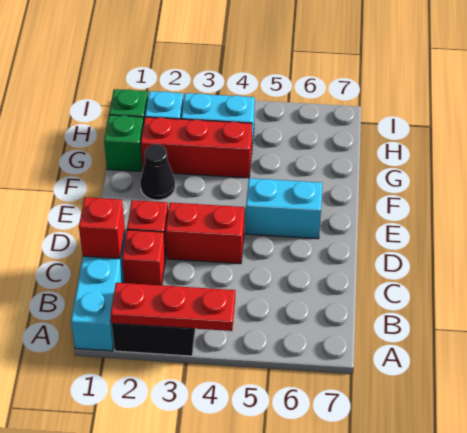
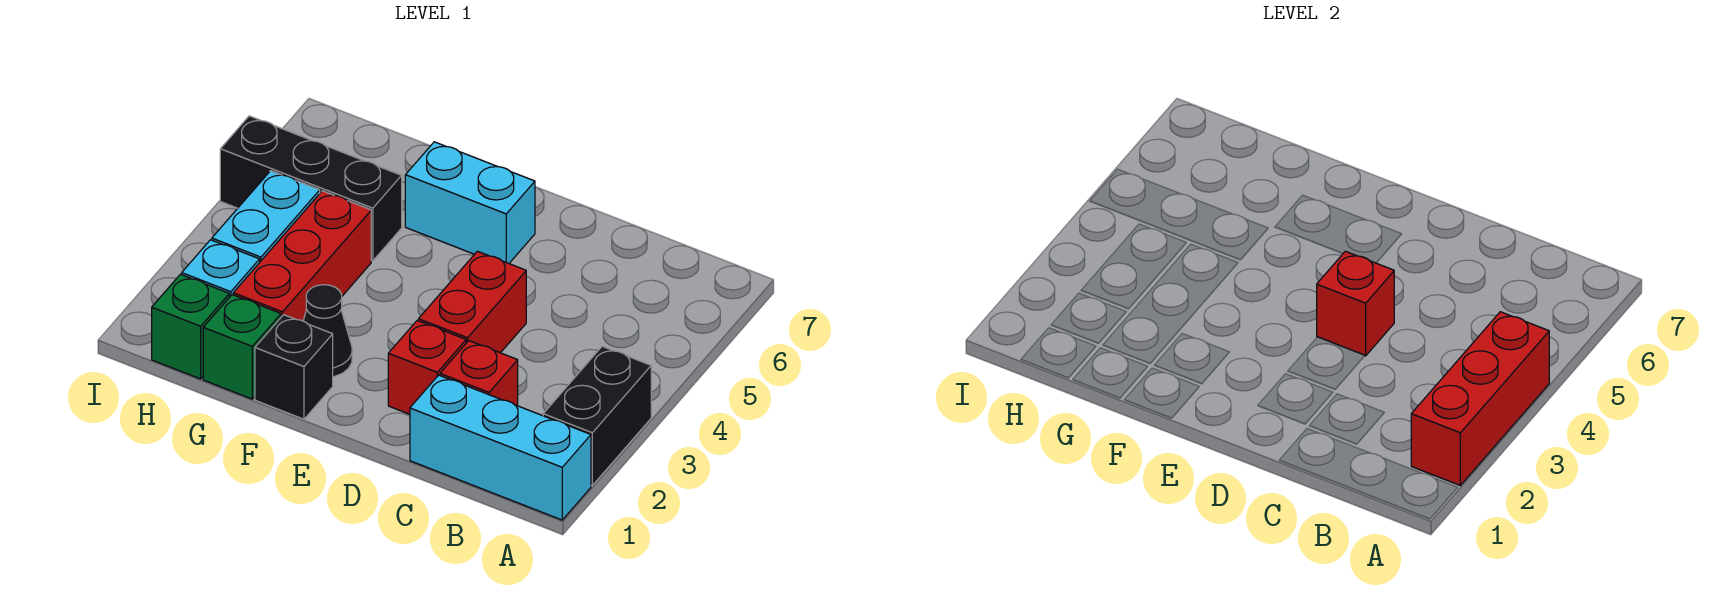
red 1x3 plate [111,283,235,331] -> red 1x3 brick [1411,312,1549,485]
red 1x1 brick [79,197,125,259] -> red 1x1 brick moved to [1317,251,1394,356]
cyan 1x2 brick [246,178,322,239] -> cyan 1x2 brick turned to [405,142,535,263]
none -> black 1x1 brick [255,315,333,419]
none -> black 1x3 brick [220,116,402,261]

